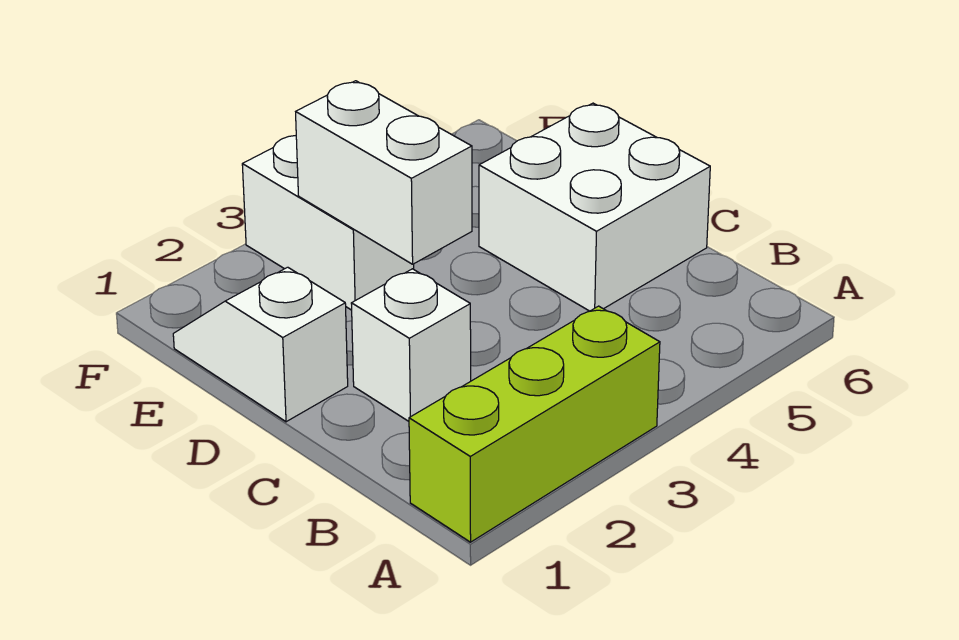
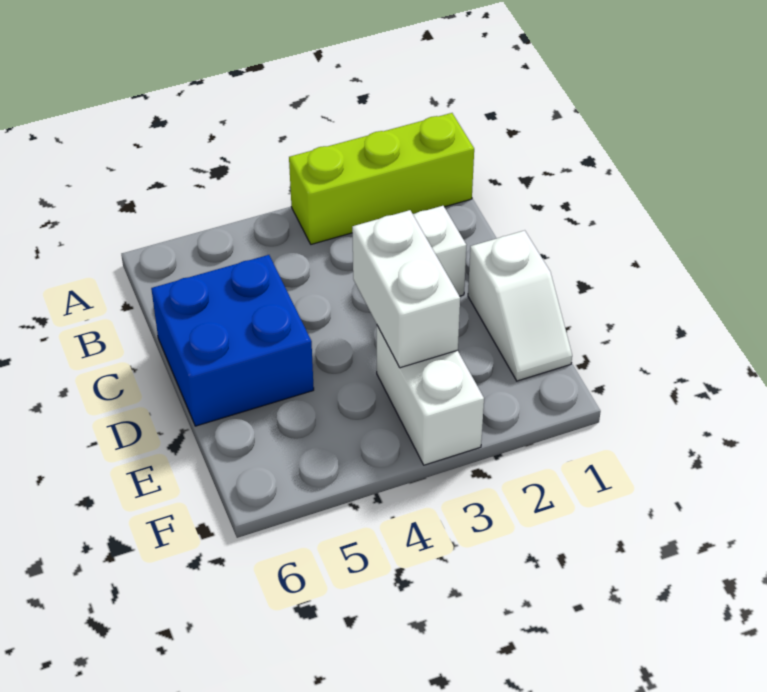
white 2x2 brick [479,103,710,311] -> blue 2x2 brick [151,255,314,426]

